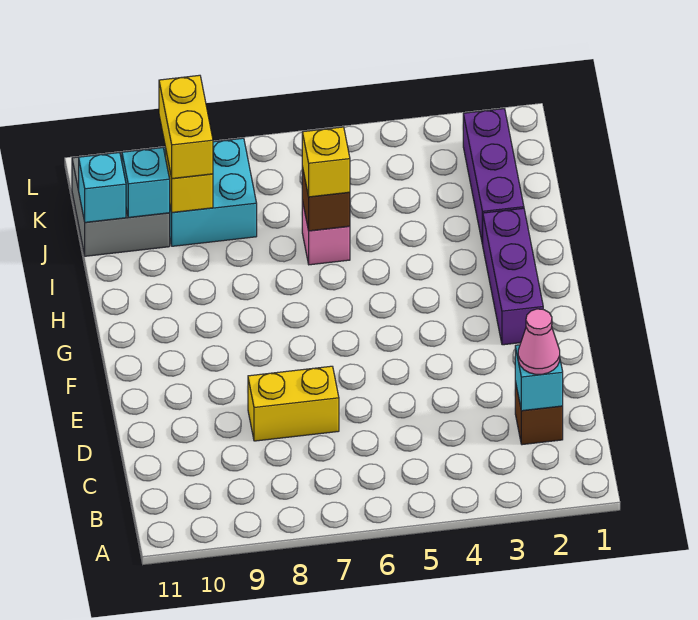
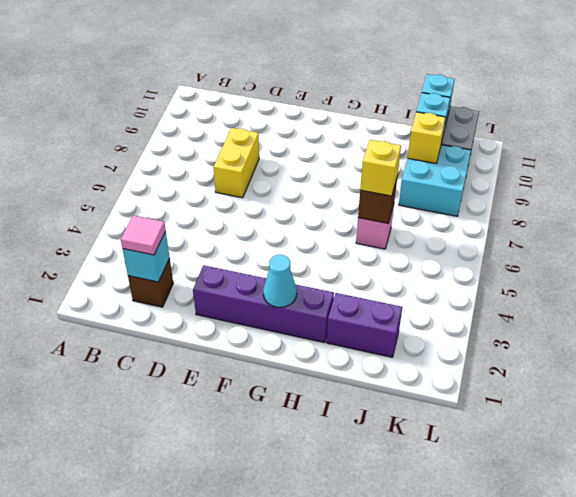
pink 1x1 cone [518,309,560,374] -> pink 1x1 tile [121,215,166,255]
purple 1x3 brick [483,208,543,345] -> purple 1x4 brick [193,265,334,343]
none -> cyan 1x1 cone [263,255,297,307]
purple 1x3 brick [463,109,524,245] -> purple 1x2 brick [327,293,402,357]
yellow 1x2 brick [159,75,213,179] -> none

